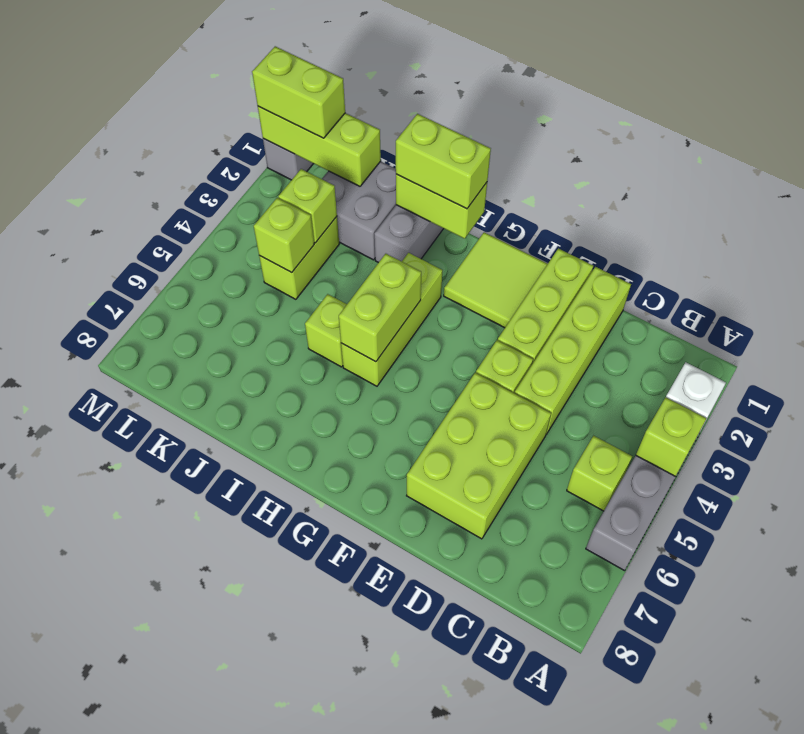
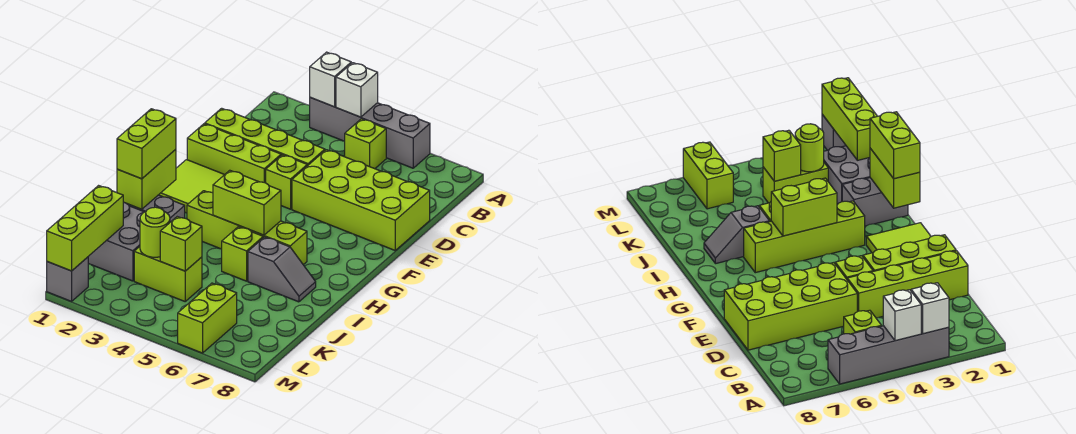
lime 1x1 brick [636,397,707,476] -> white 1x1 brick [336,63,378,117]
lime 2x3 brick [407,373,551,539] -> lime 2x4 brick [292,150,430,250]
lime 1x3 brick [341,253,442,386] -> lime 1x4 brick [187,191,307,265]
none -> grey 1x2 slope [248,237,316,302]
lime 1x1 brick [278,169,337,243] -> lime 1x1 round brick [140,207,170,257]
lime 1x2 brick [252,46,345,138] -> lime 1x2 brick moved to [178,283,237,353]

